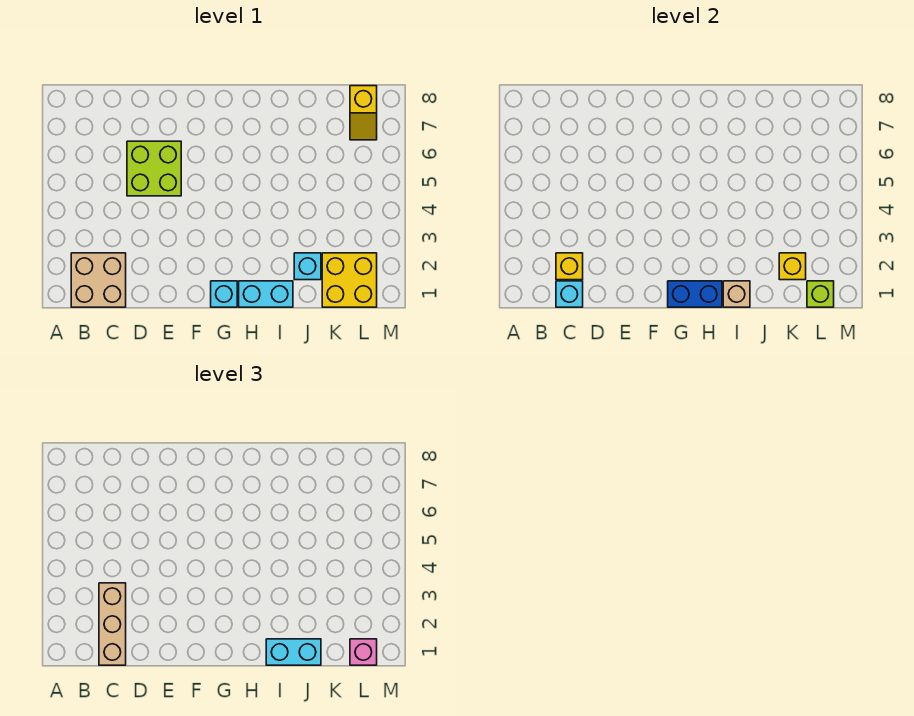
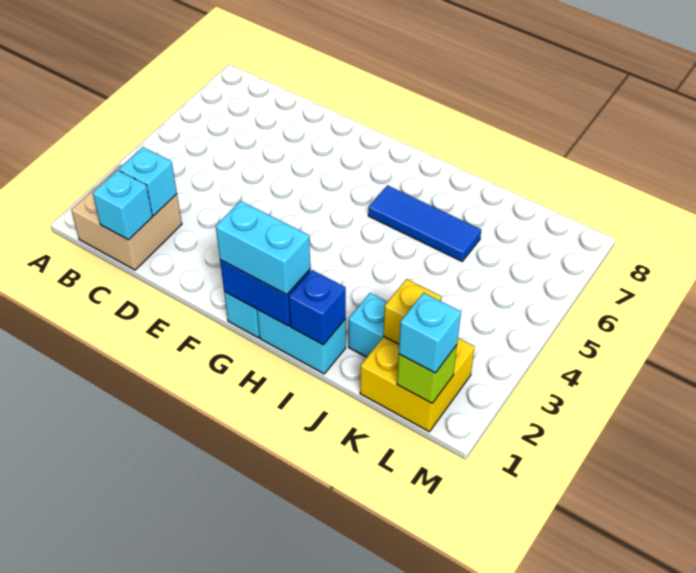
tan 1x3 brick [99,583,126,665] -> none
yellow 1x1 brick [556,253,583,280] -> cyan 1x1 brick [119,147,177,216]
lime 2x2 brick [127,141,181,196] -> none
none -> blue 1x3 tile [368,185,481,261]
tan 1x1 brick [723,281,750,307] -> blue 1x1 brick [289,270,346,345]
cyan 1x2 brick [266,639,321,665] -> cyan 1x2 brick moved to [216,201,310,295]
pink 1x1 brick [350,639,377,665] -> cyan 1x1 brick [399,293,461,373]
yellow 1x2 slope [350,86,377,140] -> none

